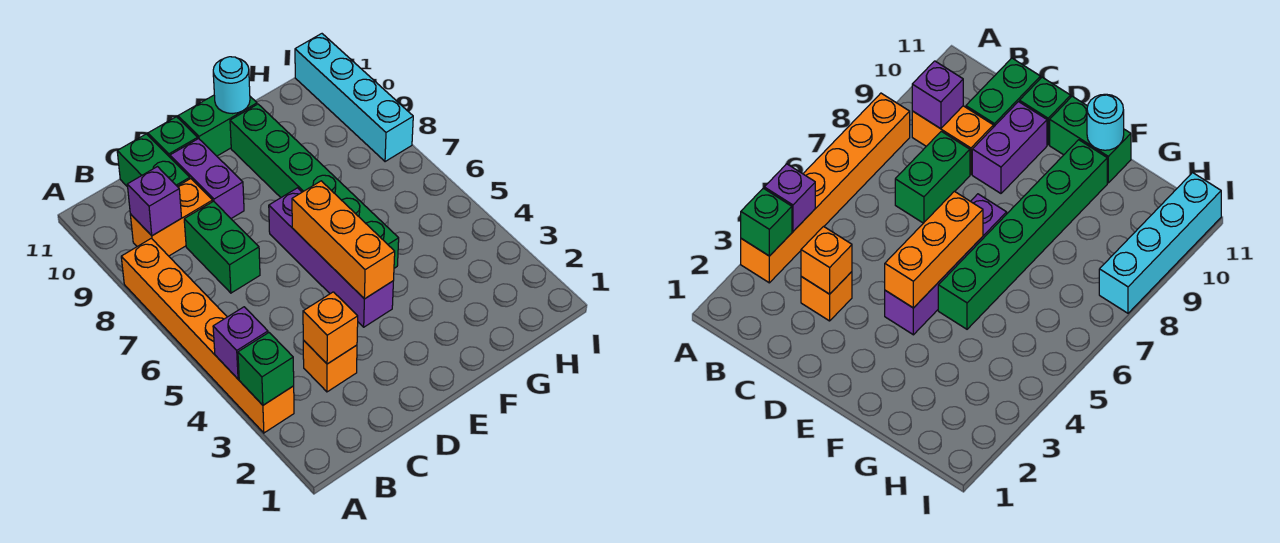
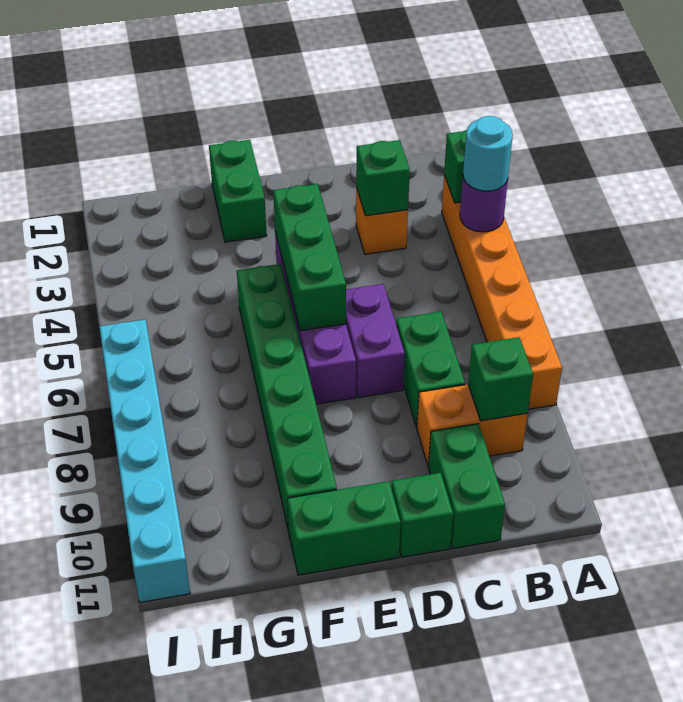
purple 1x1 brick [213,307,268,379] -> purple 1x1 round brick [460,177,508,232]
purple 1x1 brick [127,167,182,236] -> green 1x1 brick [468,337,533,421]
orange 1x1 brick [303,292,358,364] -> green 1x1 brick [356,140,410,216]
purple 1x2 brick [170,139,244,218] -> purple 1x2 brick moved to [346,284,405,398]
orange 1x3 brick [292,181,395,299] -> green 1x3 brick [273,184,346,331]
none -> green 1x2 brick [209,140,267,242]
cyan 1x1 round brick [213,57,250,114] -> cyan 1x1 round brick moved to [463,116,513,191]
cyan 1x4 brick [295,34,413,162] -> cyan 1x6 brick [99,320,190,602]

